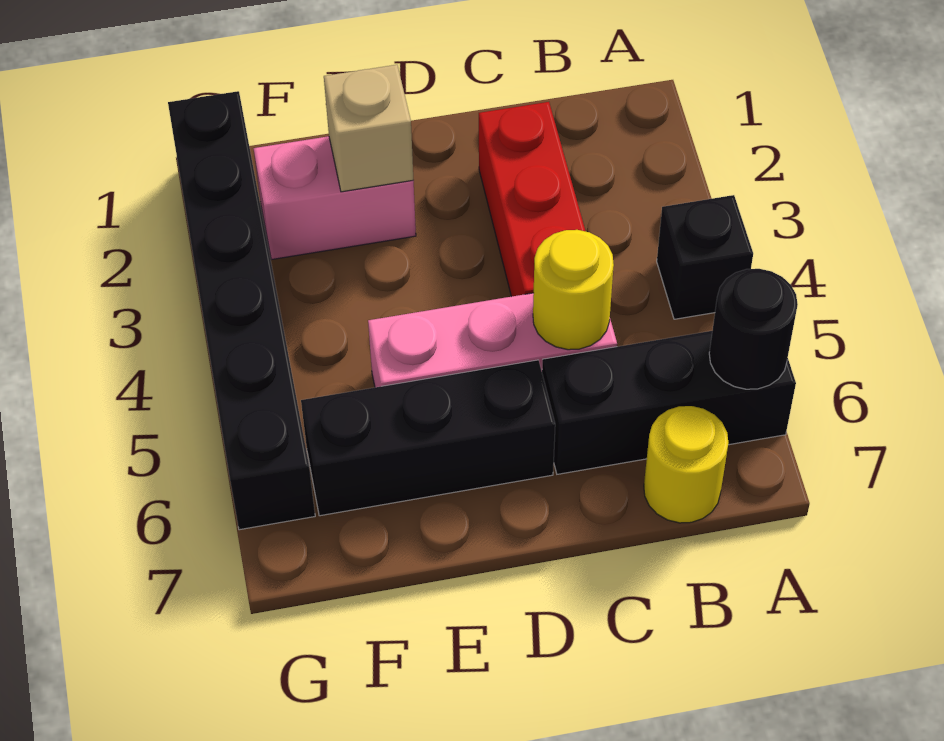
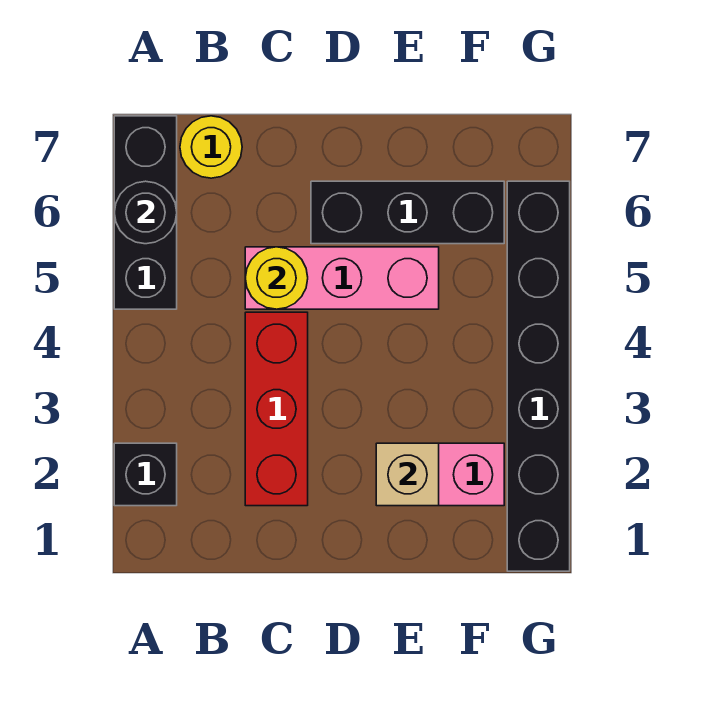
black 1x1 brick [657,195,753,319] -> black 1x1 brick moved to [114,443,177,506]
black 1x3 brick [542,331,796,474] -> black 1x3 brick turned to [114,116,177,309]

